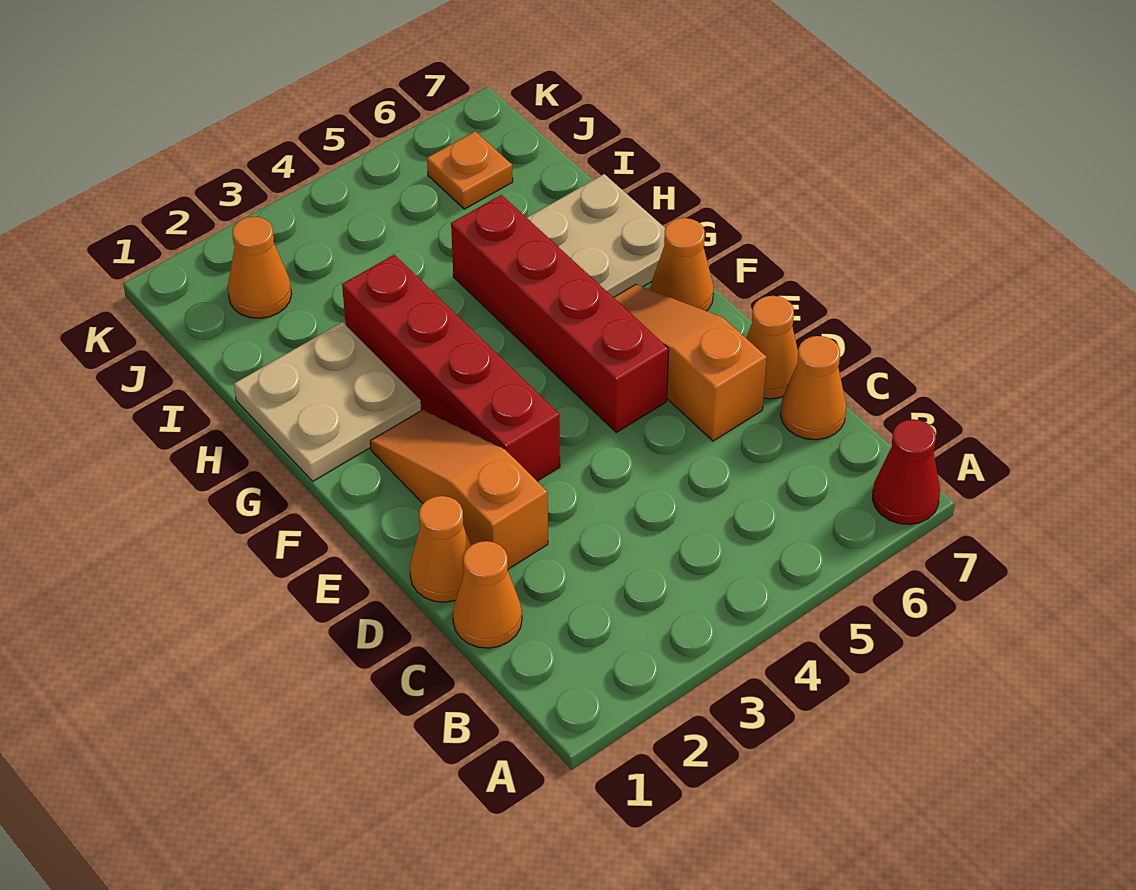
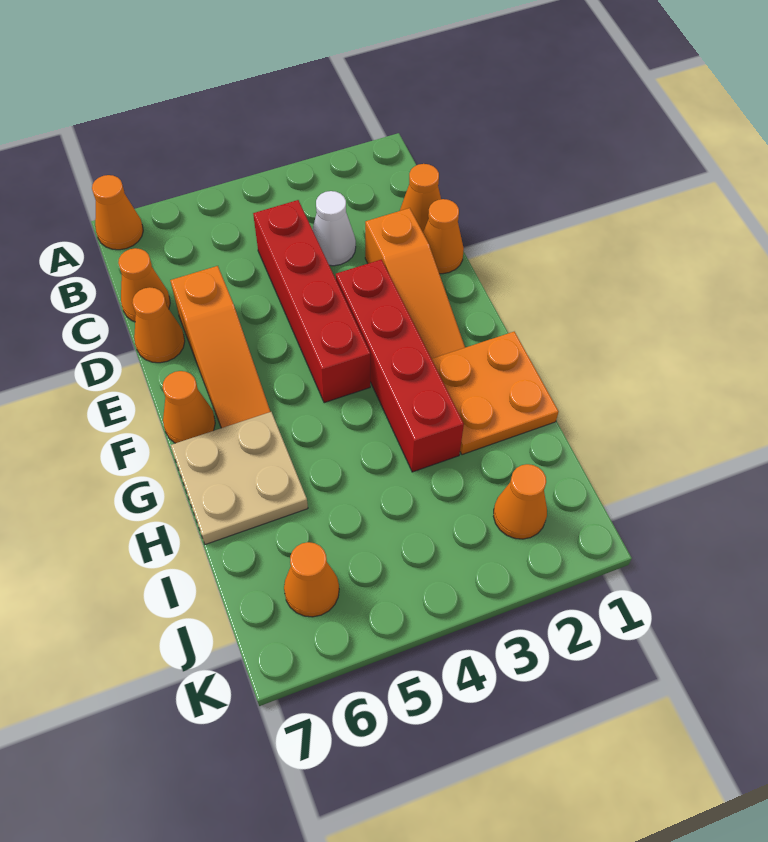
red 1x1 cone [872,419,940,525] -> orange 1x1 cone [92,175,143,250]
none -> white 1x1 cone [312,191,356,266]
red 1x4 brick [451,195,669,432] -> red 1x4 brick moved to [253,200,370,403]
tan 2x2 plate [234,322,421,481] -> orange 2x2 plate [432,332,559,455]
orange 1x1 plate [427,131,513,209] -> orange 1x1 cone [284,542,339,617]

